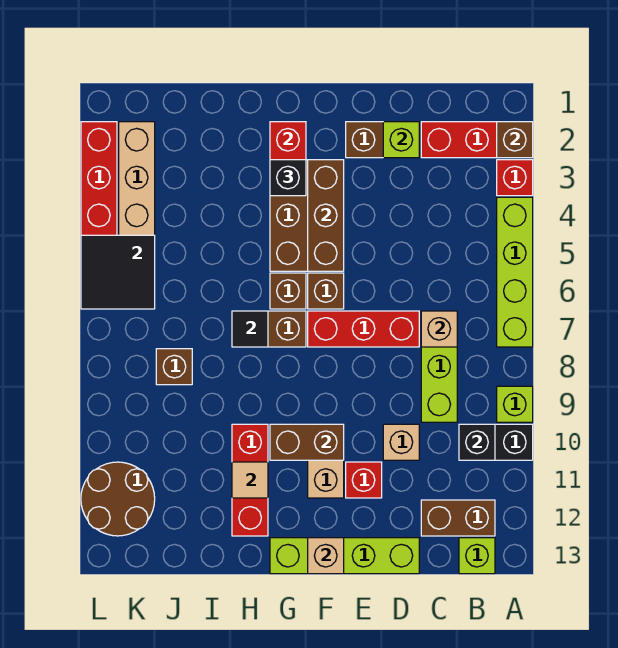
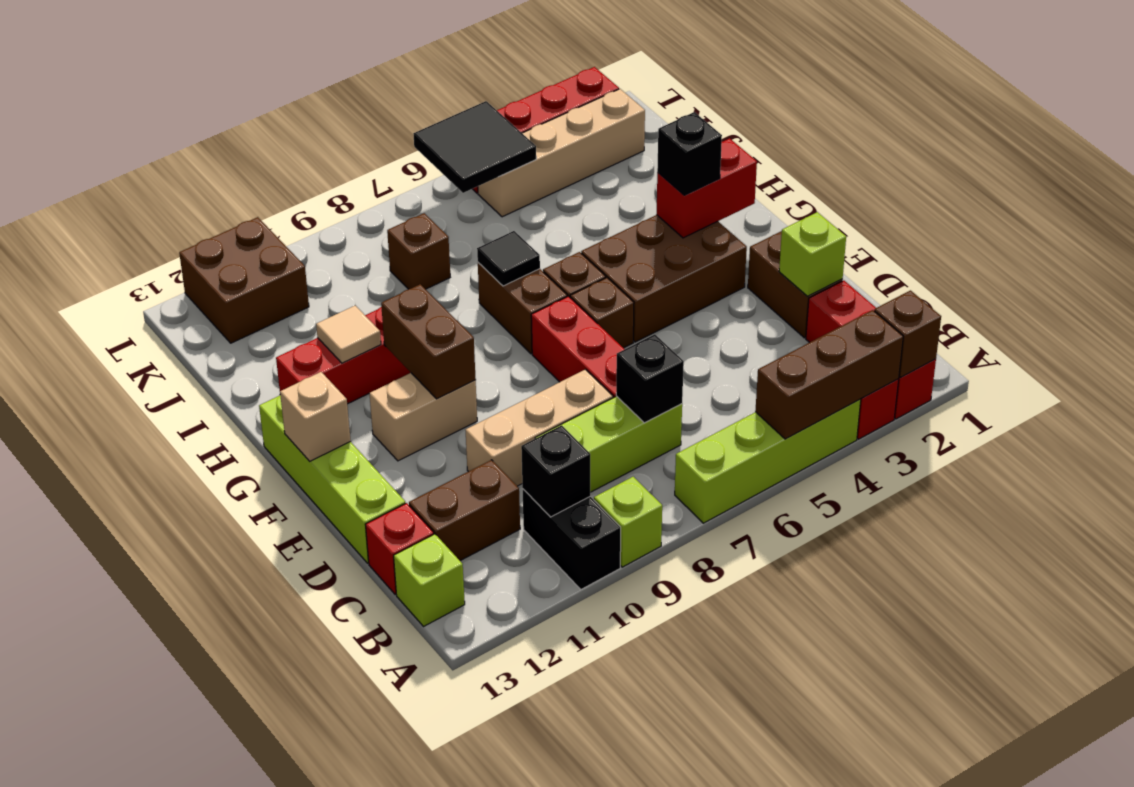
brown 1x2 brick [421,500,495,536] -> brown 1x2 brick turned to [409,460,520,561]
tan 1x1 brick [421,311,457,347] -> black 1x1 brick [616,334,684,423]
tan 1x1 brick [383,424,419,460] -> tan 1x3 brick [466,369,613,486]
red 1x1 brick [346,462,382,498] -> red 1x1 brick moved to [365,503,434,594]
brown 1x3 brick [308,160,344,271] -> brown 1x3 brick moved to [755,310,903,439]
brown 2x2 round brick [81,462,155,536] -> brown 2x2 brick [179,217,309,343]

